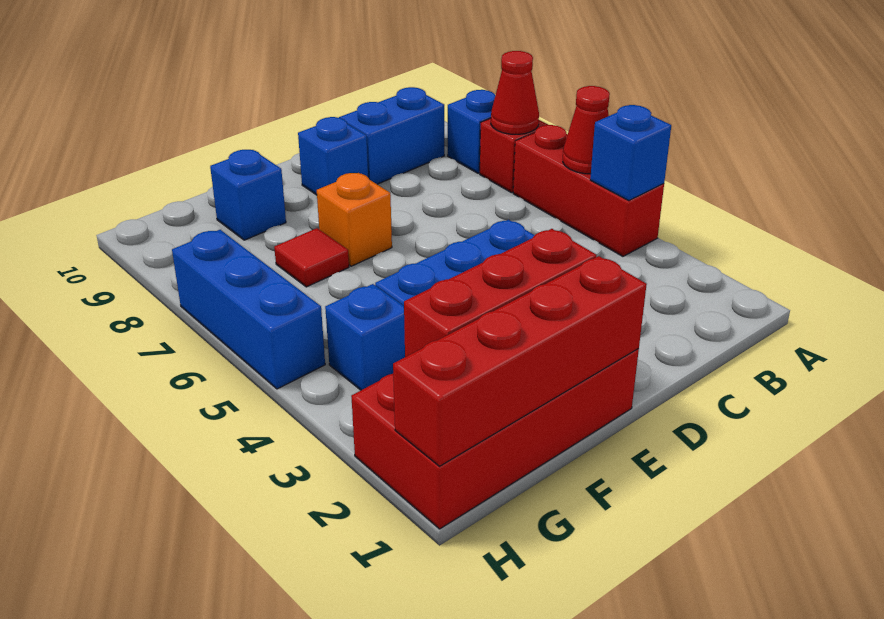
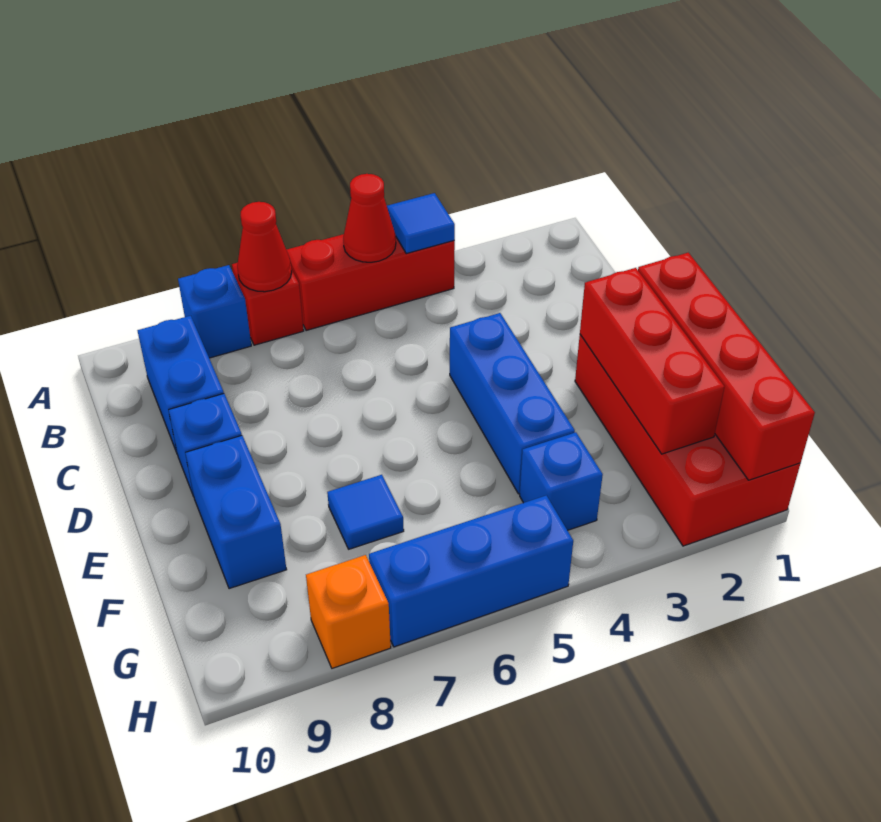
blue 1x1 brick [590,105,671,201] -> blue 1x1 tile [387,193,455,254]
orange 1x1 brick [317,173,392,266] -> orange 1x1 brick moved to [306,555,391,668]
red 1x1 tile [274,228,349,287] -> blue 1x1 tile [327,475,404,549]
blue 1x1 brick [210,150,286,240] -> blue 1x2 brick [185,436,287,589]

